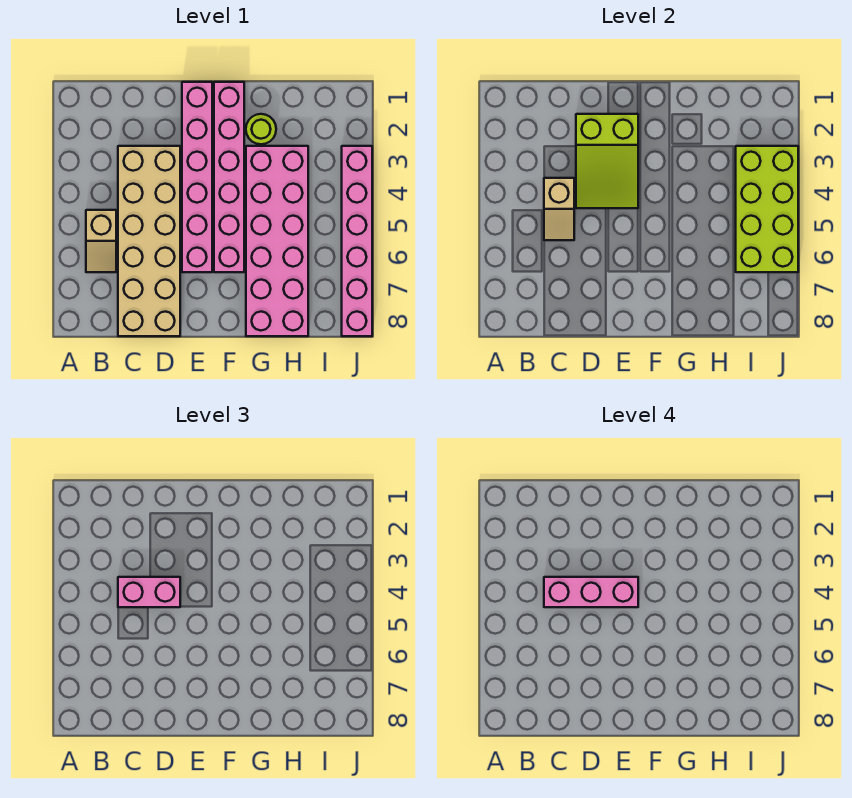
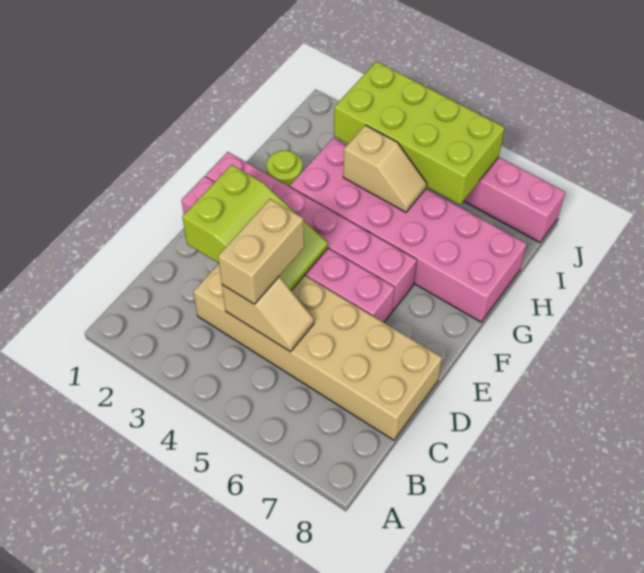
tan 1x2 slope [86,210,116,272] -> tan 1x2 slope moved to [343,125,427,212]
pink 1x2 brick [118,577,180,607] -> tan 1x2 brick [218,199,304,304]
pink 1x3 brick [544,577,638,607] -> none

